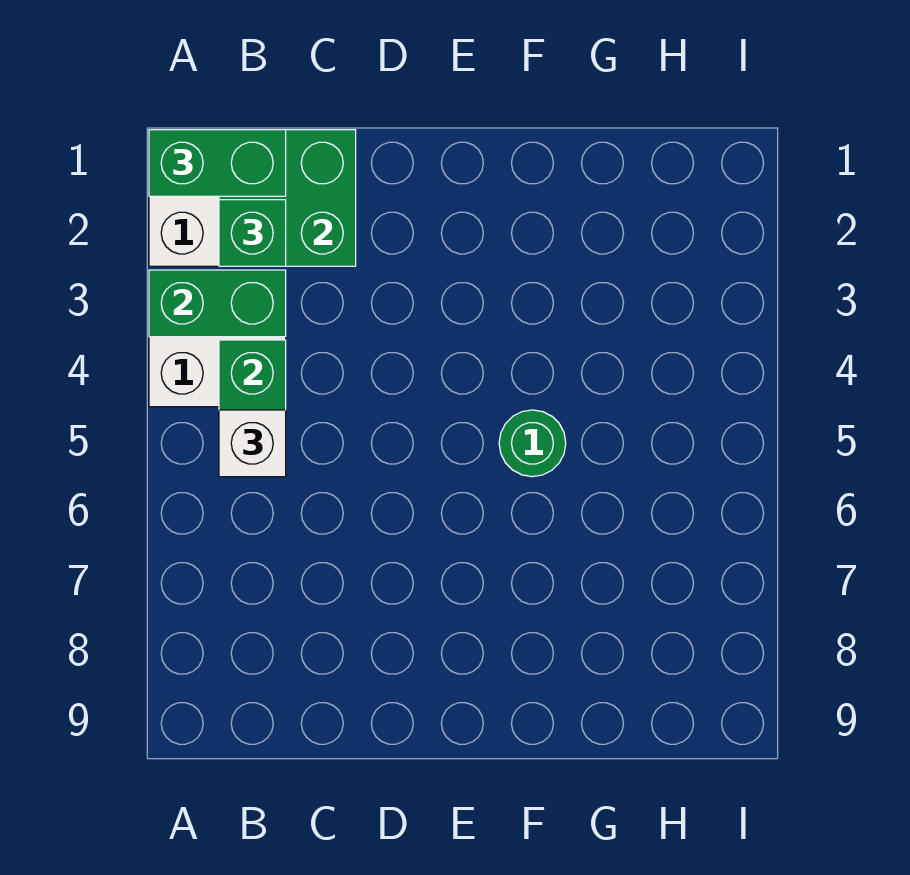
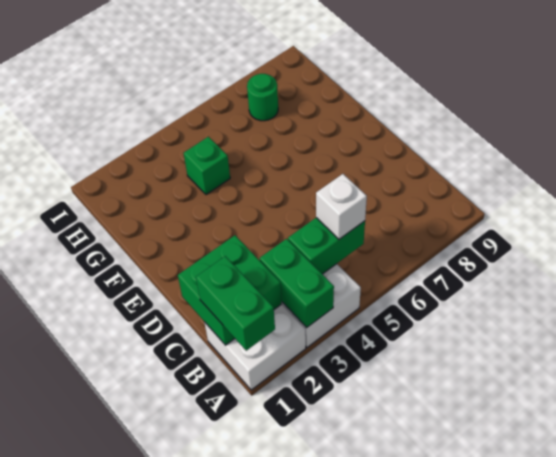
green 1x1 brick [219,200,286,266] -> green 1x1 brick moved to [184,137,230,195]
green 1x1 round brick [499,410,566,477] -> green 1x1 round brick moved to [247,74,278,121]

